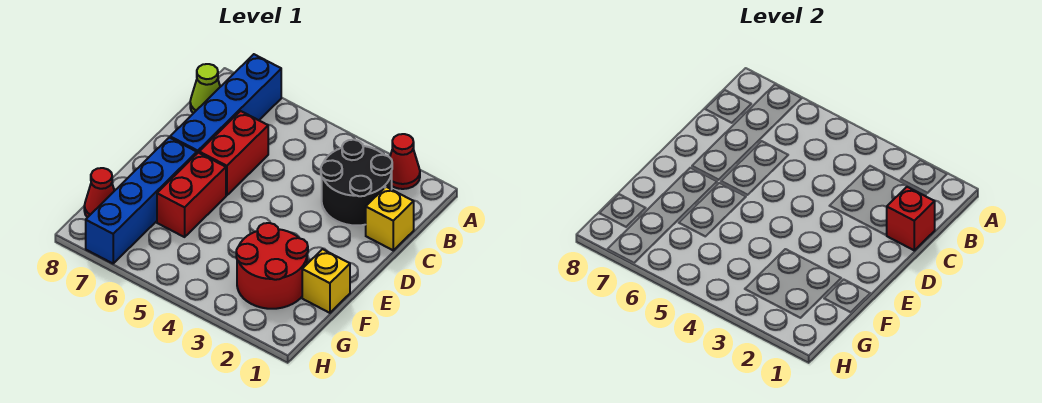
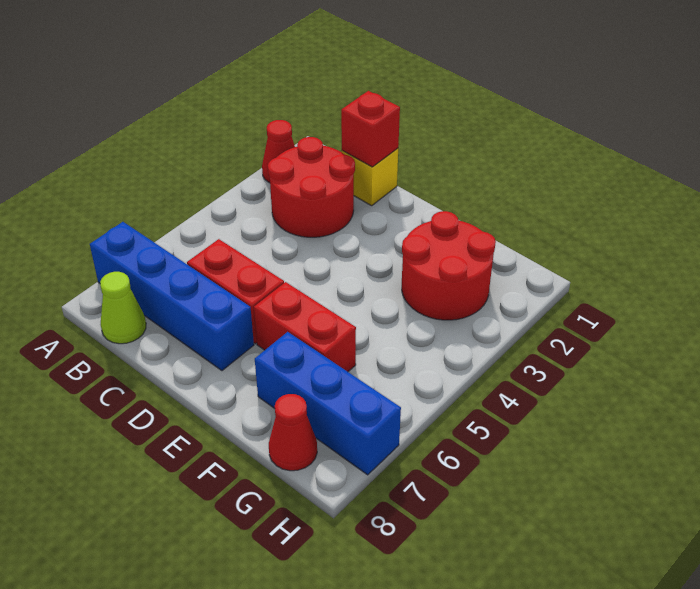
black 2x2 round brick [321,140,392,226] -> red 2x2 round brick [268,137,355,237]
blue 1x4 brick [86,138,197,263] -> blue 1x3 brick [255,332,401,475]
yellow 1x1 brick [302,249,350,313] -> none

